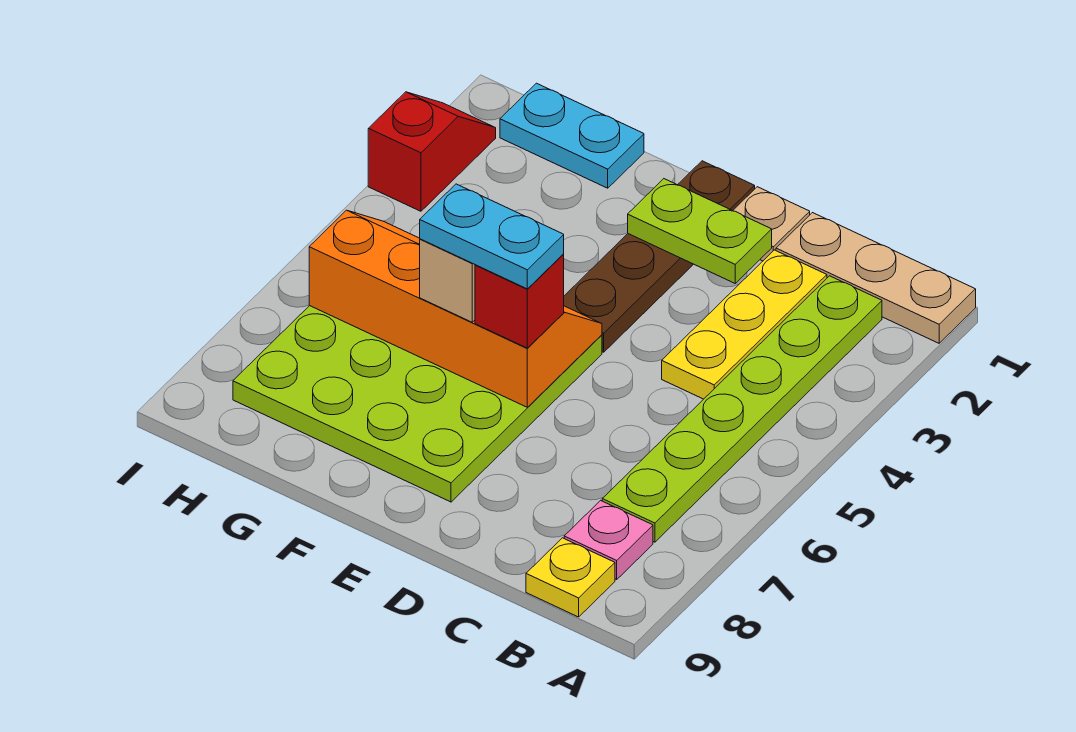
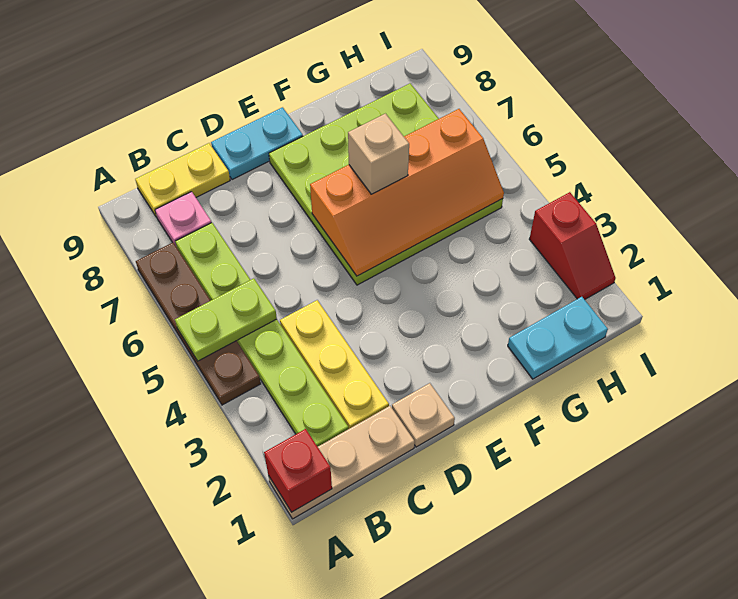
yellow 1x1 plate [526,538,615,617] -> yellow 1x2 plate [135,143,230,217]
lime 1x2 plate [628,179,772,283] -> lime 1x2 plate moved to [175,278,277,361]
brown 1x4 plate [564,161,755,352] -> brown 1x4 plate moved to [136,242,261,405]
red 1x1 brick [475,254,564,348] -> red 1x1 brick moved to [264,429,332,512]
cyan 1x2 plate [420,184,564,289] -> cyan 1x2 plate moved to [211,107,303,180]

